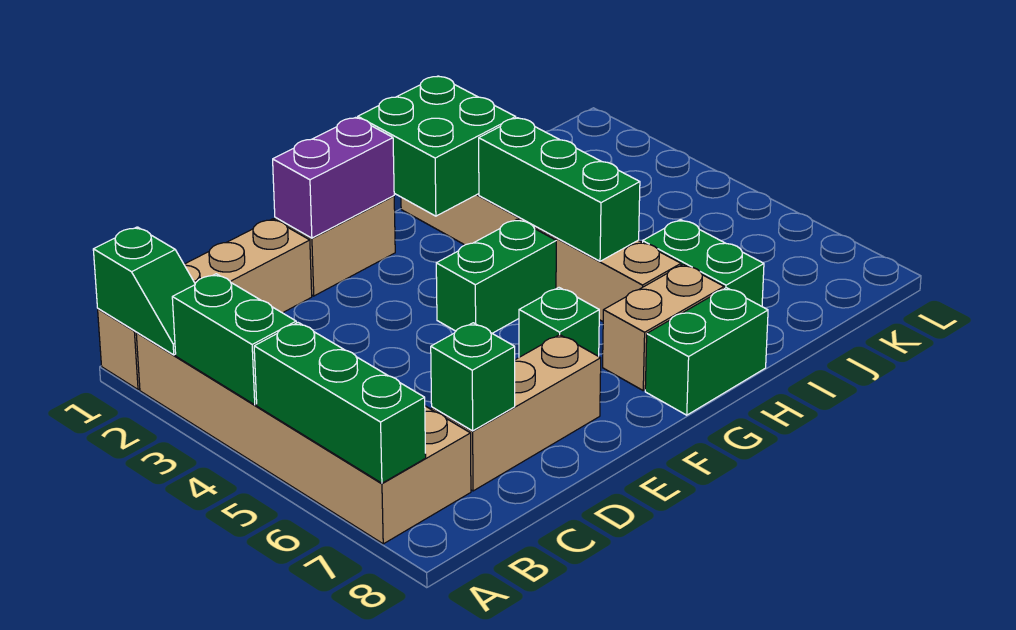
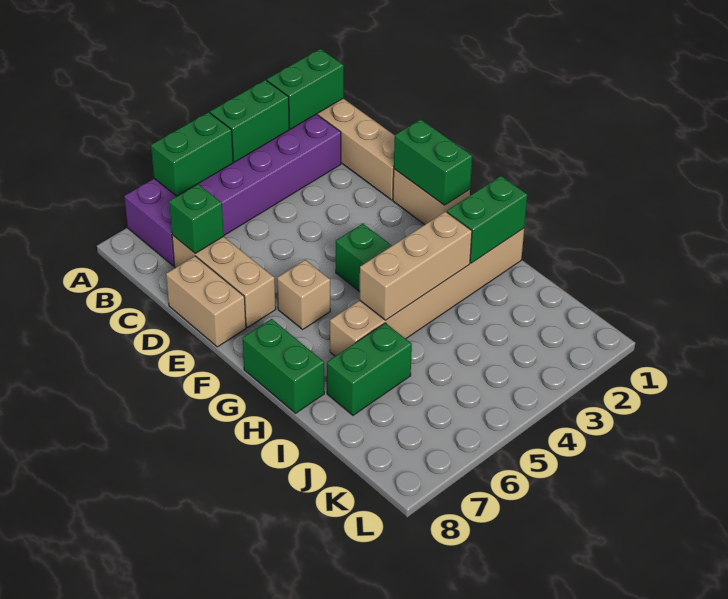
green 1x2 slope [93,227,195,355] -> green 1x2 brick [267,49,344,129]
tan 2x6 brick [136,333,471,544] -> purple 2x6 brick [124,114,341,266]
green 1x3 brick [254,323,426,483] -> green 1x2 brick [151,112,233,196]
purple 1x2 brick [273,117,394,238] -> green 1x2 brick [394,119,472,205]
green 1x1 brick [519,288,599,357] -> tan 1x1 brick [277,260,330,329]
green 2x2 brick [358,76,516,216] -> green 1x2 brick [447,176,527,263]
tan 1x2 brick [603,265,724,390] -> tan 1x2 brick moved to [166,256,246,347]
green 1x3 brick [479,118,640,261] -> tan 1x3 brick [360,212,472,320]

